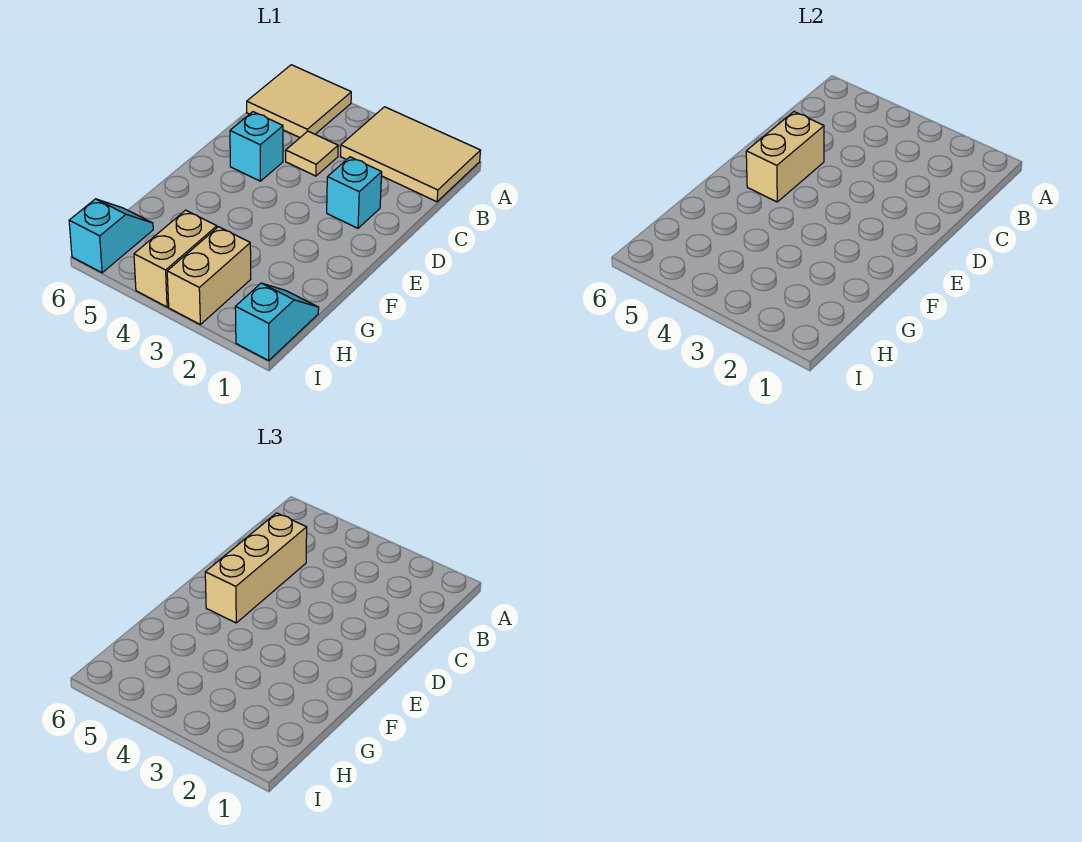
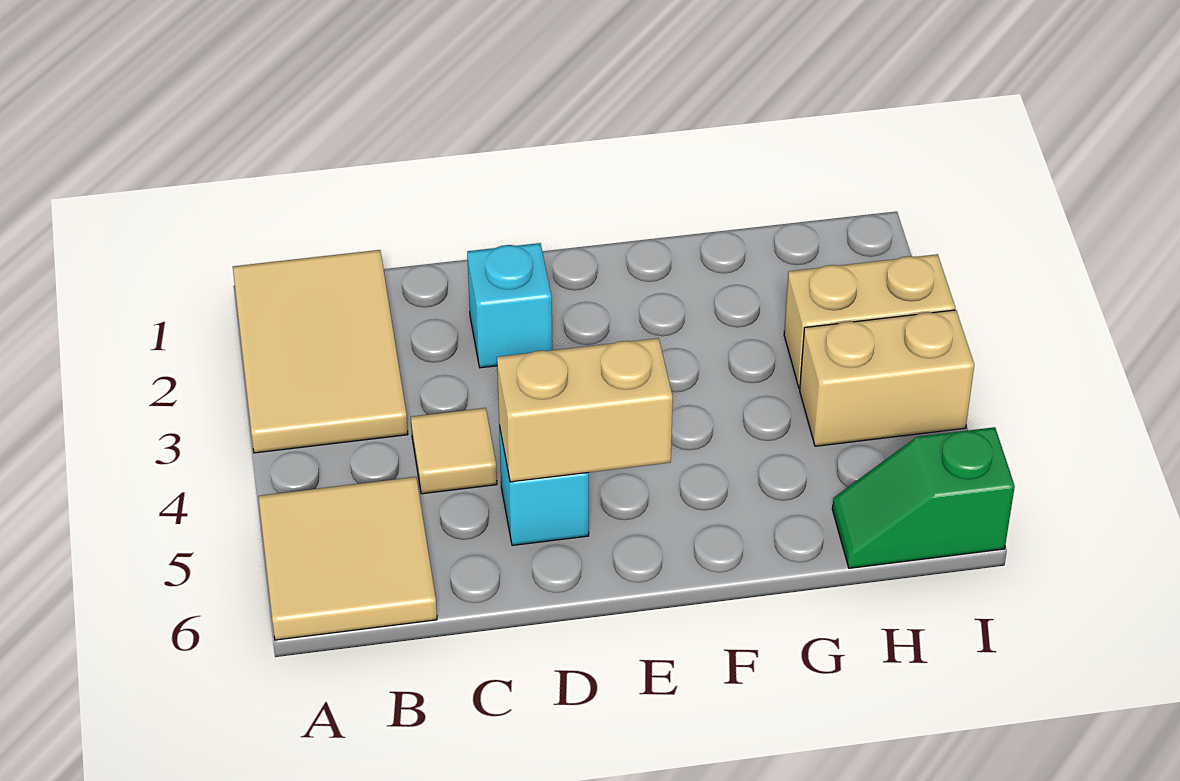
tan 1x3 brick [205,513,307,623] -> none
cyan 1x2 slope [235,283,319,360] -> none
cyan 1x2 slope [69,199,153,273] -> green 1x2 slope [832,427,1015,568]

